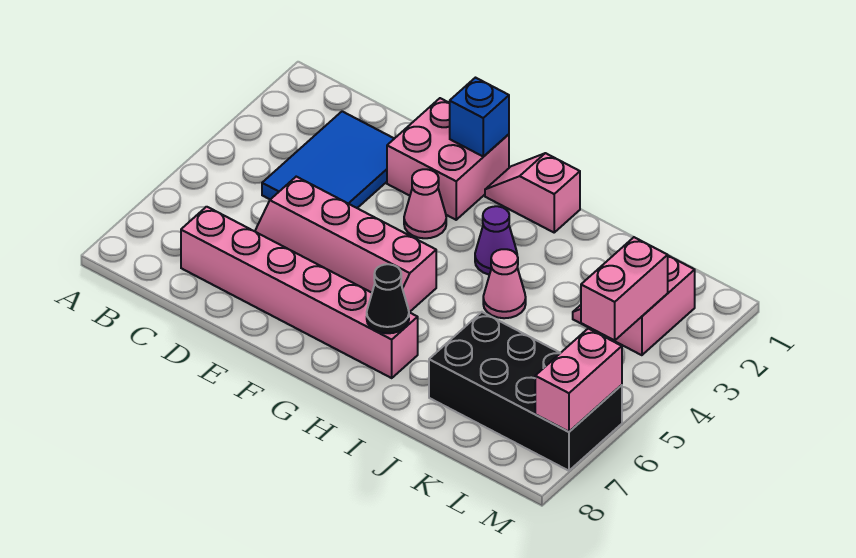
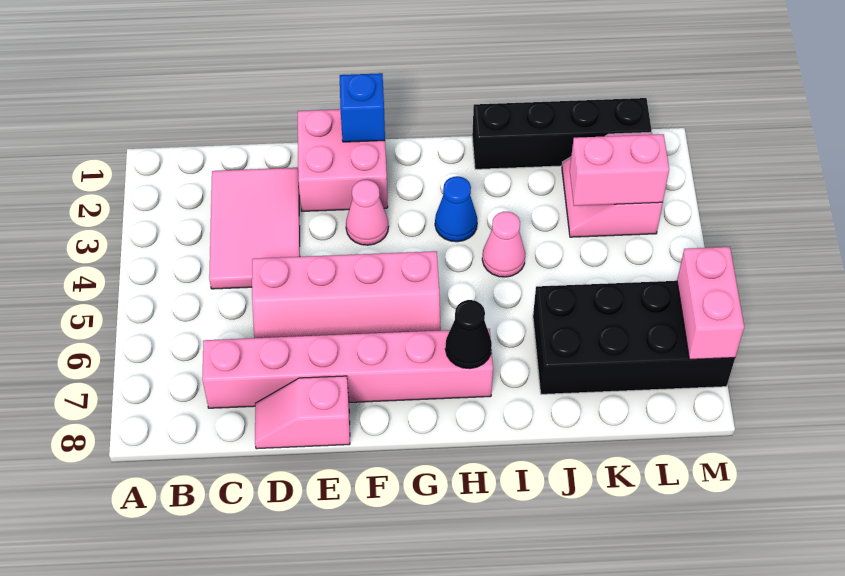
blue 2x3 tile [262,111,394,208] -> pink 2x3 tile [209,168,300,289]
pink 1x2 slope [485,153,580,232] -> pink 1x2 slope moved to [255,376,350,449]
purple 1x1 cone [475,206,517,275] -> blue 1x1 cone [435,176,477,242]
none -> black 1x4 brick [472,98,652,169]
pink 1x2 brick [581,237,668,340] -> pink 1x2 brick turned to [570,134,669,206]

